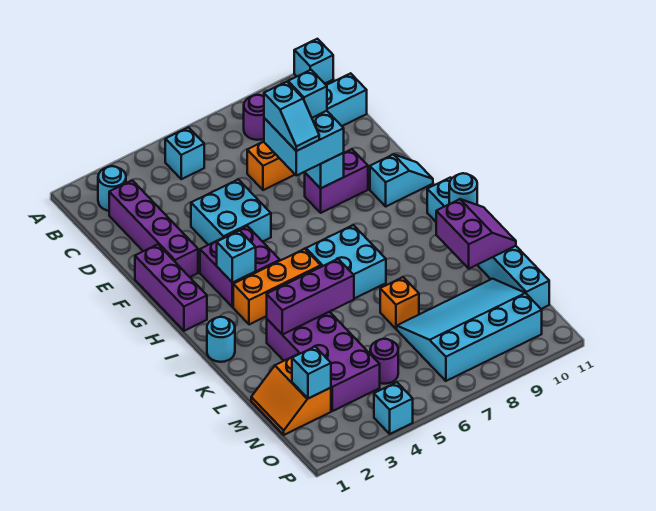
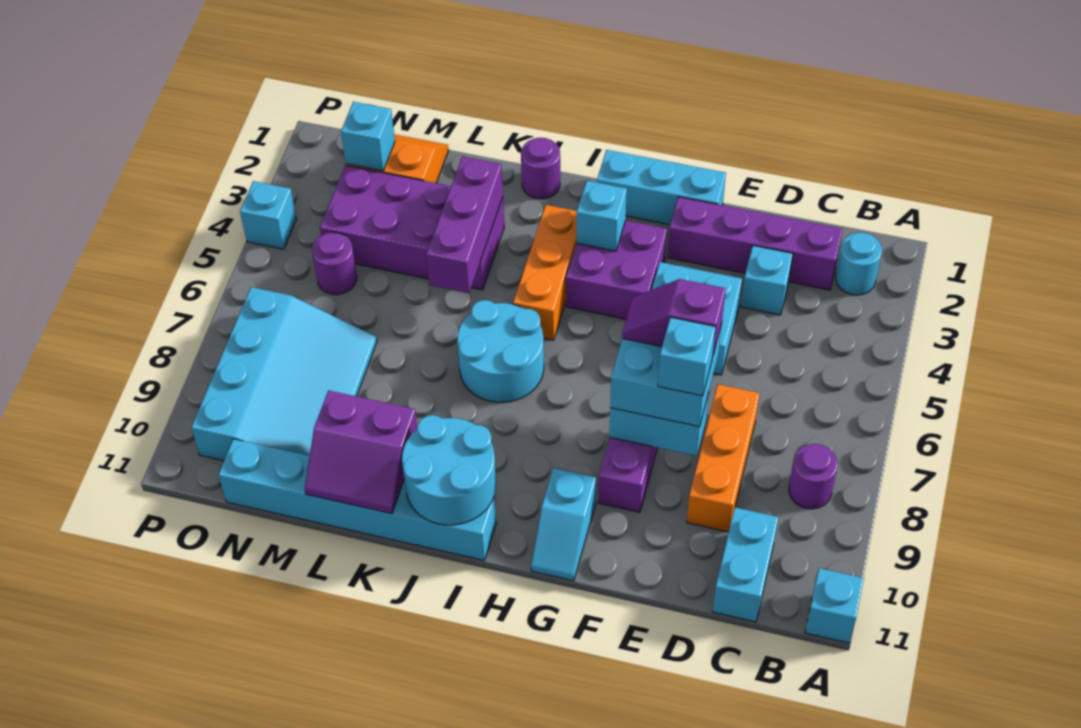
cyan 1x1 brick [165,127,204,179] -> cyan 1x1 brick moved to [741,246,793,315]
cyan 1x2 slope [264,82,319,151] -> purple 1x2 slope [622,279,726,354]
purple 1x3 brick [135,244,207,331] -> cyan 1x3 brick [597,150,726,225]
cyan 2x2 brick [306,225,386,299] -> cyan 2x2 round brick [457,300,544,403]
cyan 1x1 round brick [207,317,235,362] -> purple 1x1 round brick [521,138,560,199]
cyan 1x1 round brick [449,173,477,205] -> cyan 2x2 round brick [402,415,496,525]
orange 1x1 brick [380,277,419,329] -> none

